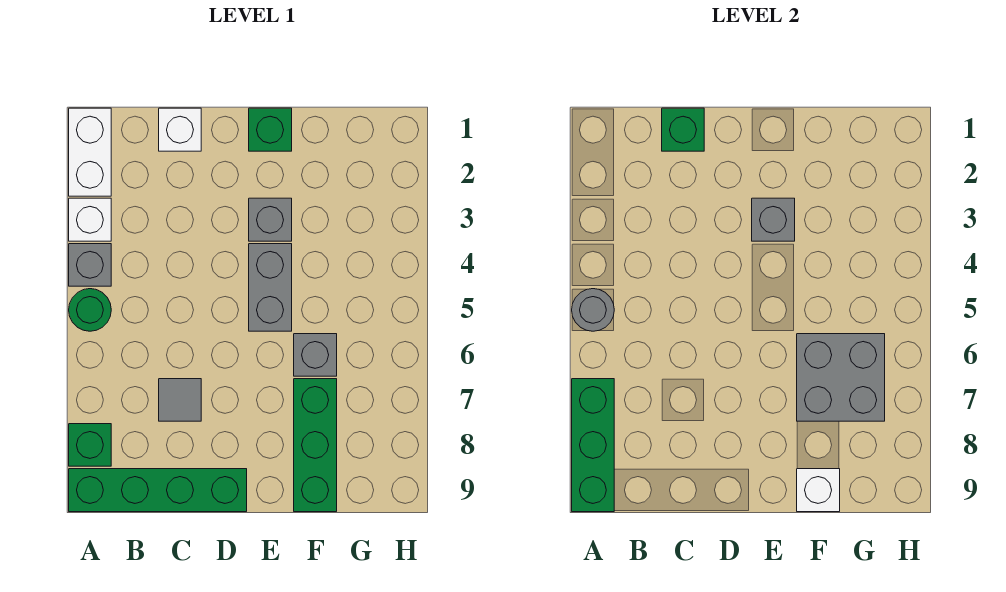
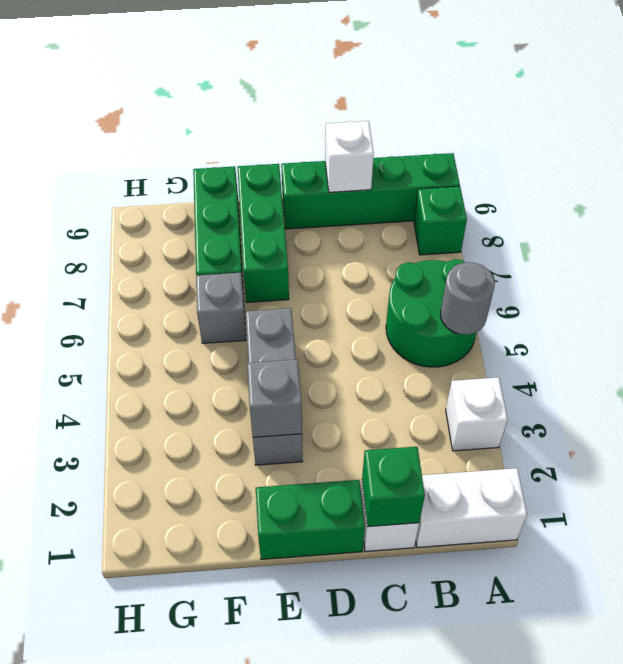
white 1x2 brick [69,108,111,196] -> white 1x2 brick turned to [416,468,527,548]
grey 1x1 brick [69,244,111,286] -> none
green 1x1 round brick [69,289,111,331] -> green 2x2 round brick [386,259,476,367]
green 1x3 brick [572,379,614,512] -> green 1x3 brick moved to [237,164,289,302]
grey 1x1 tile [159,379,201,421] -> none
green 1x1 brick [249,108,292,151] -> green 1x2 brick [256,480,365,559]
grey 2x2 brick [797,334,885,421] -> none
white 1x1 brick [797,469,840,512] -> white 1x1 brick moved to [325,121,374,192]

